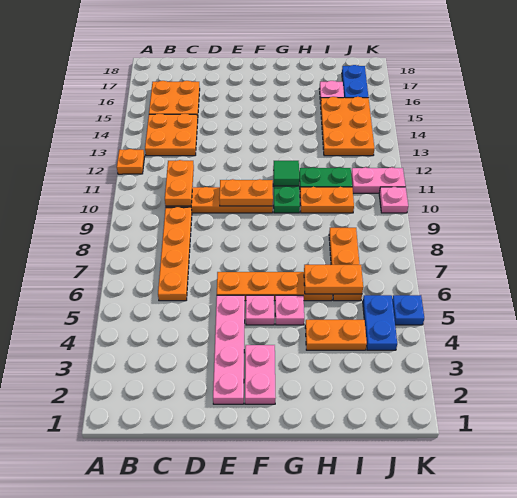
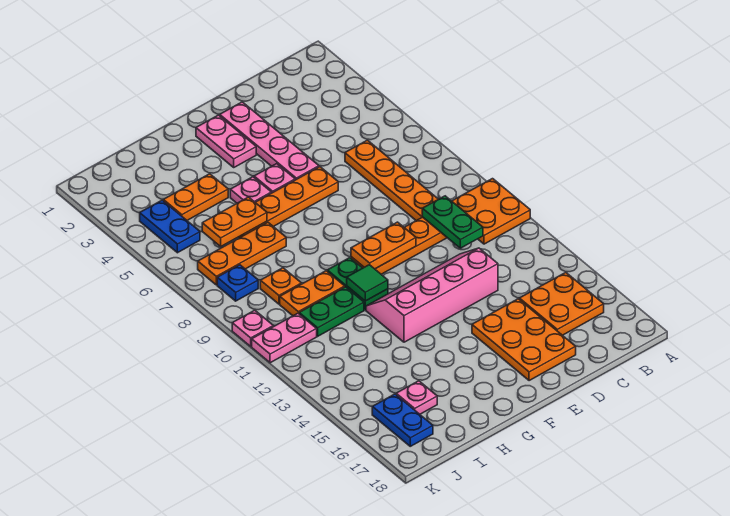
orange 1x1 plate [117,149,145,174] -> orange 1x1 plate moved to [260,268,301,304]
orange 2x2 plate [145,114,198,156] -> orange 2x2 plate moved to [452,179,530,244]
orange 1x2 plate [165,160,194,206] -> green 1x2 plate [422,196,483,248]
none -> pink 2x4 slope [366,248,498,342]
orange 1x3 plate [329,228,362,301] -> orange 1x3 plate turned to [198,222,286,285]
orange 2x3 plate [321,97,374,156] -> orange 2x3 plate moved to [472,299,576,381]
blue 1x1 plate [392,295,424,325] -> blue 1x1 plate moved to [217,265,258,301]

